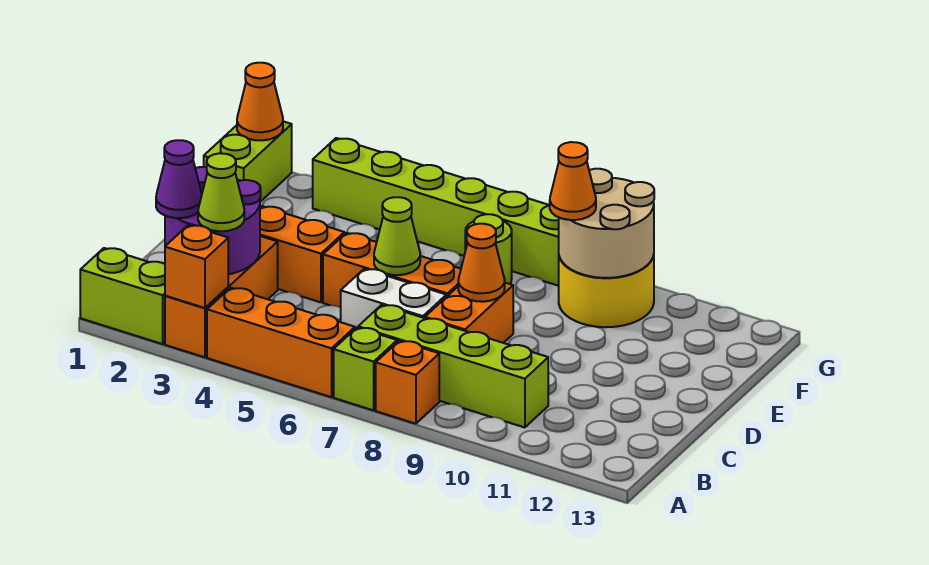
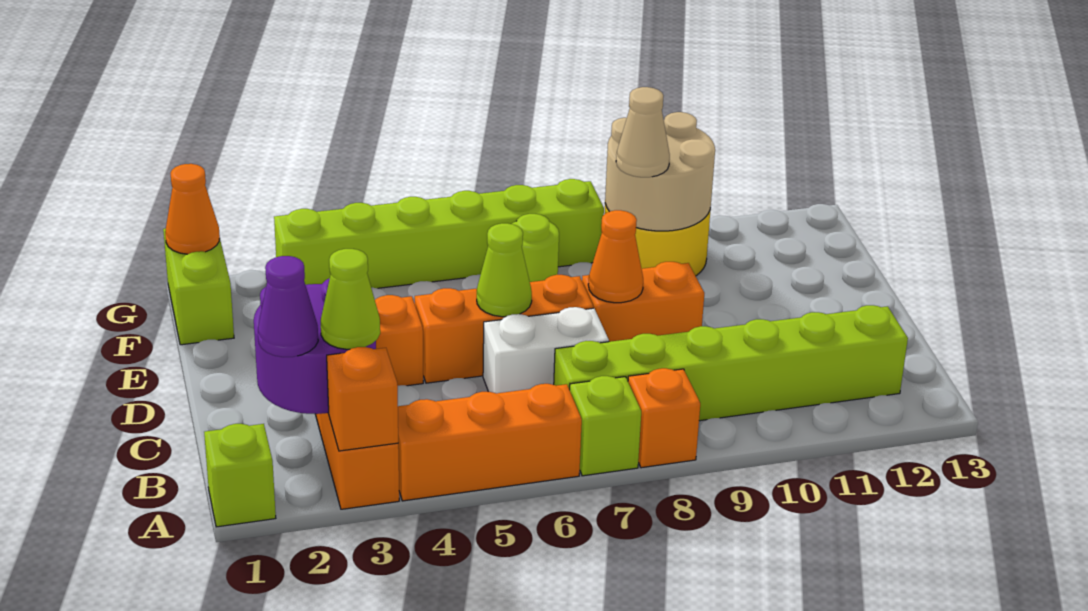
lime 1x2 brick [80,248,165,344] -> lime 1x1 brick [204,424,276,527]
lime 1x4 brick [358,305,548,428] -> lime 1x6 brick [554,305,908,421]
orange 1x2 brick [425,283,513,343] -> orange 1x2 brick turned to [582,262,704,342]
orange 1x1 cone [550,142,596,220] -> tan 1x1 cone [616,87,670,177]

